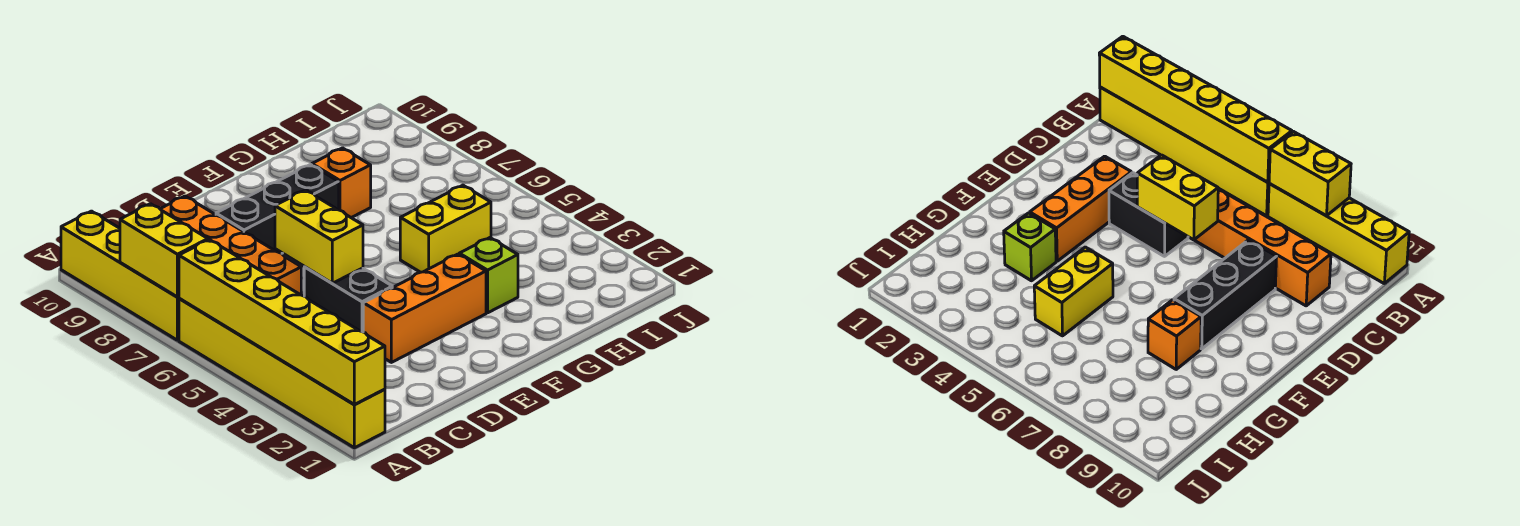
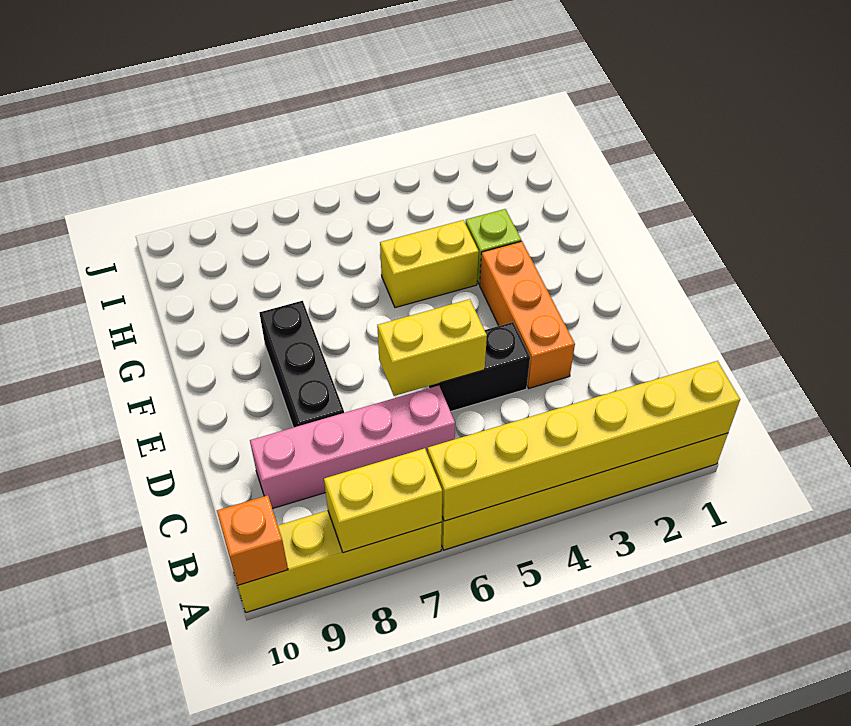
orange 1x4 brick [161,196,301,295] -> pink 1x4 brick [250,386,455,509]
yellow 1x2 brick [400,185,491,272] -> yellow 1x2 brick turned to [380,220,479,308]
orange 1x1 brick [312,148,371,218] -> orange 1x1 brick moved to [217,495,288,585]

